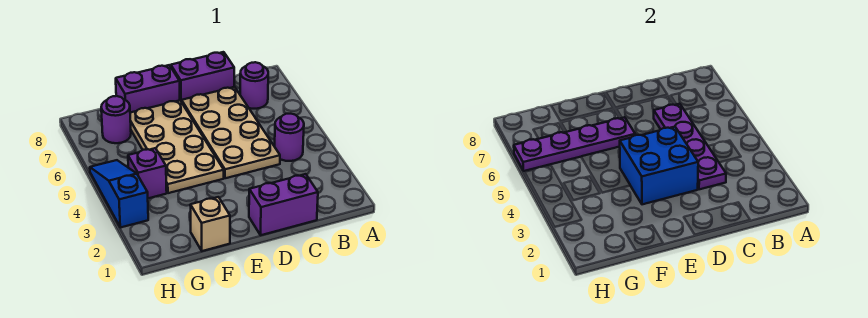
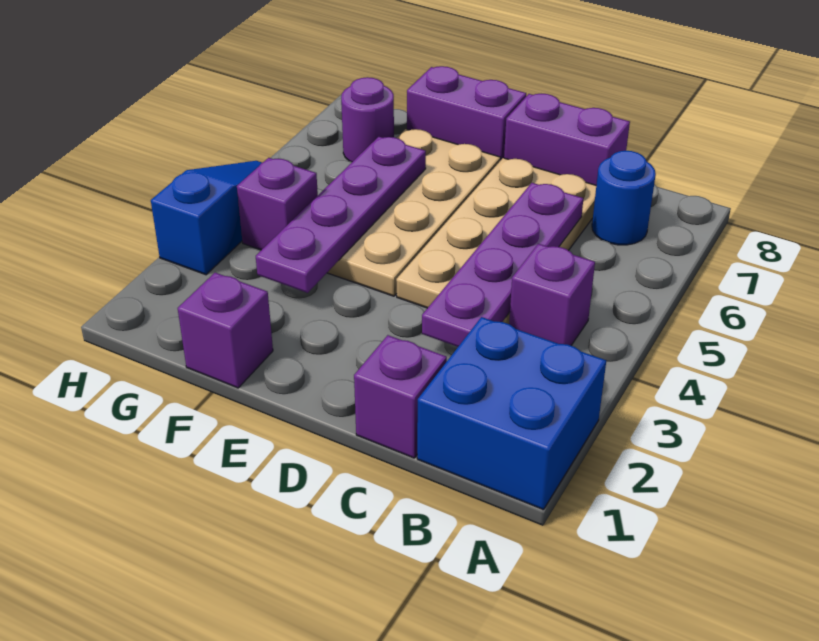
purple 1x1 round brick [275,114,304,161] -> purple 1x1 brick [509,244,595,345]
purple 1x1 round brick [240,62,268,109] -> blue 1x1 round brick [592,151,656,245]
purple 1x2 brick [249,174,318,235] -> purple 1x1 brick [354,335,447,458]
blue 2x2 brick [620,127,698,204] -> blue 2x2 brick moved to [417,317,606,510]
purple 1x4 plate [514,117,635,171] -> purple 1x4 plate turned to [256,137,426,293]
tan 1x1 brick [190,197,230,251] -> purple 1x1 brick [178,273,273,388]

